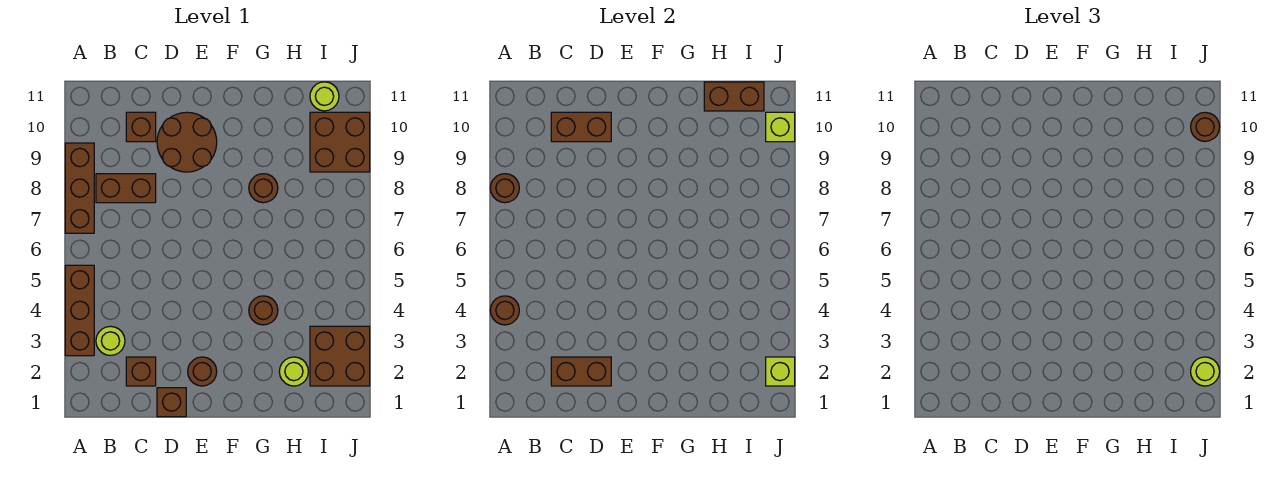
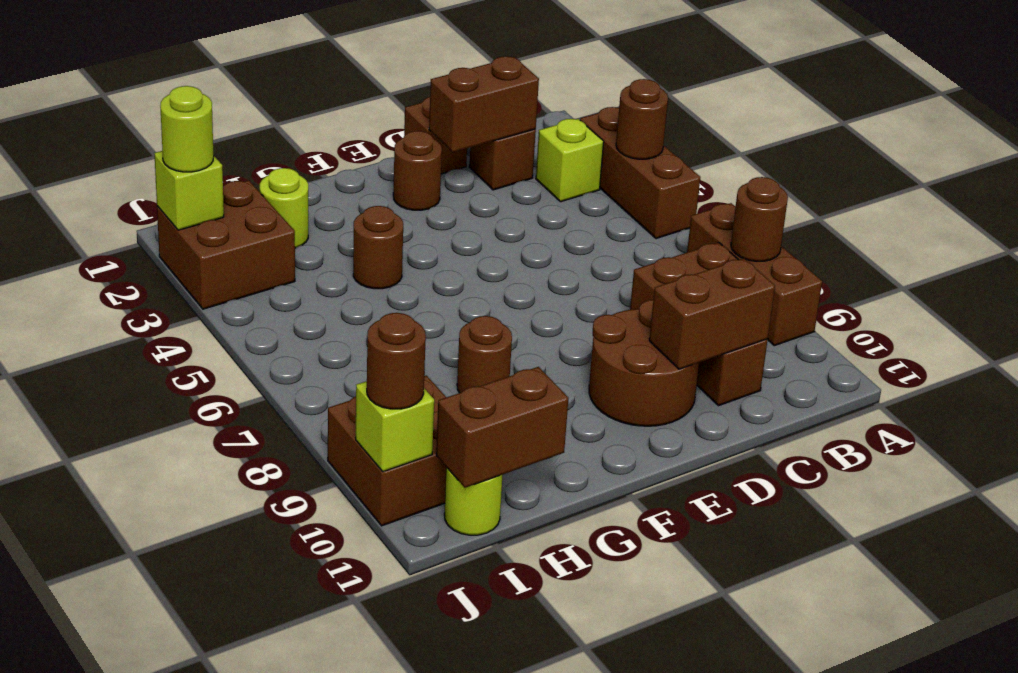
lime 1x1 round brick [96,326,125,355] -> lime 1x1 brick [536,119,604,202]

